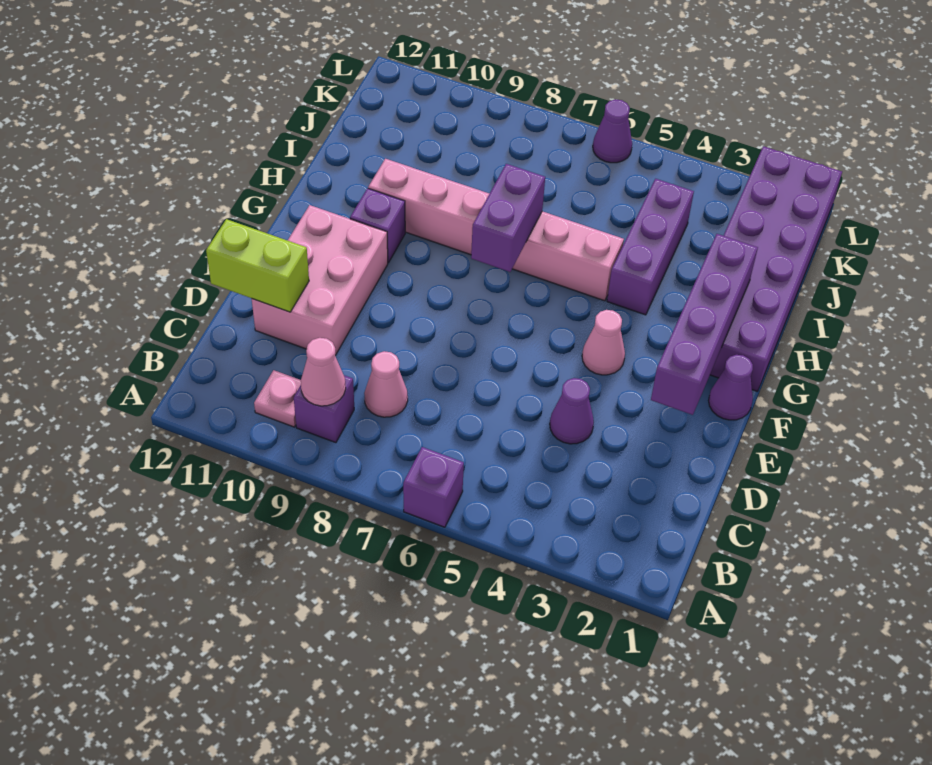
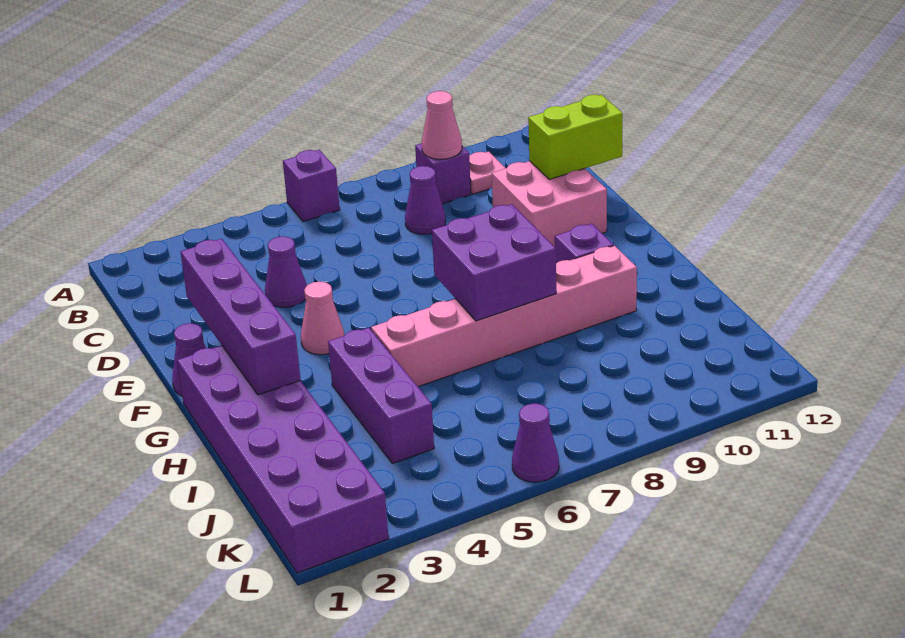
pink 1x1 cone [364,351,408,417] -> purple 1x1 cone [405,166,446,234]
pink 2x3 brick [252,205,388,355] -> pink 2x2 brick [492,161,607,247]
purple 1x2 brick [471,164,545,272] -> purple 2x2 brick [432,204,556,321]

